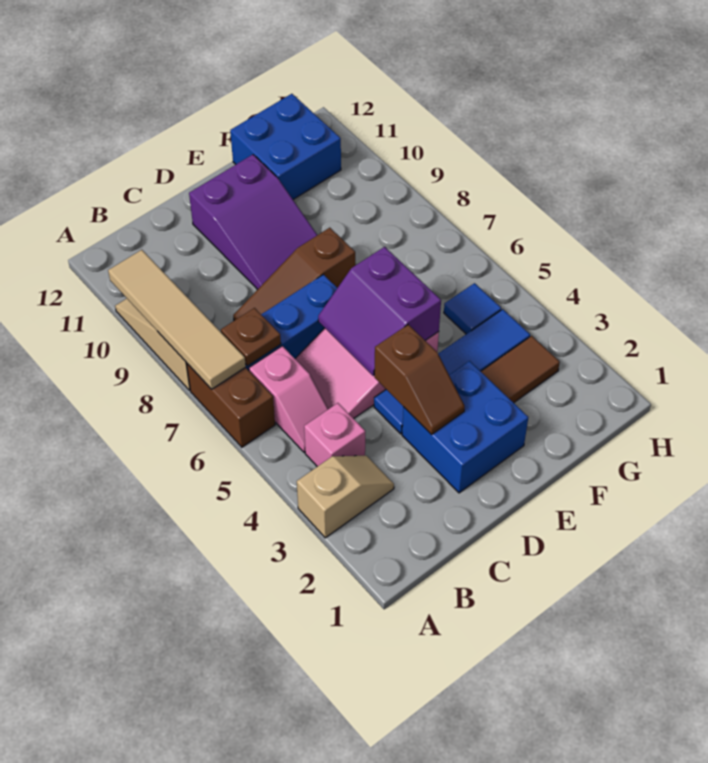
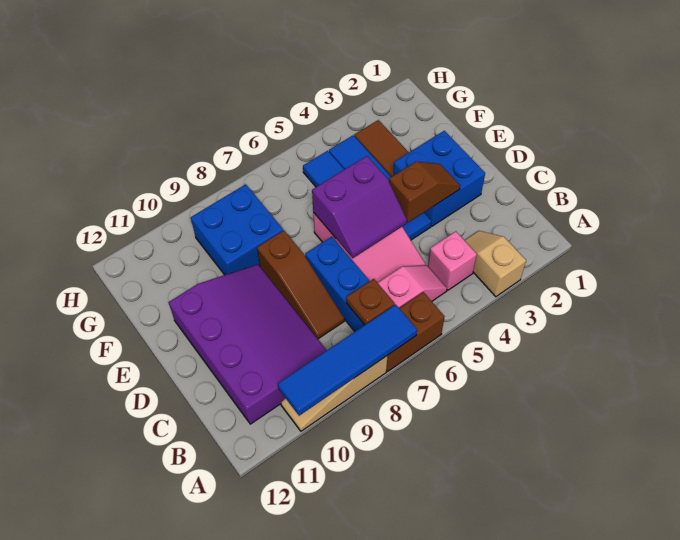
tan 1x4 tile [108,250,246,389] -> blue 1x4 tile [278,304,417,416]
purple 2x3 slope [189,155,317,290] -> purple 3x4 slope [169,264,327,424]
blue 2x2 brick [230,94,341,199] -> blue 2x2 brick moved to [191,184,283,275]

